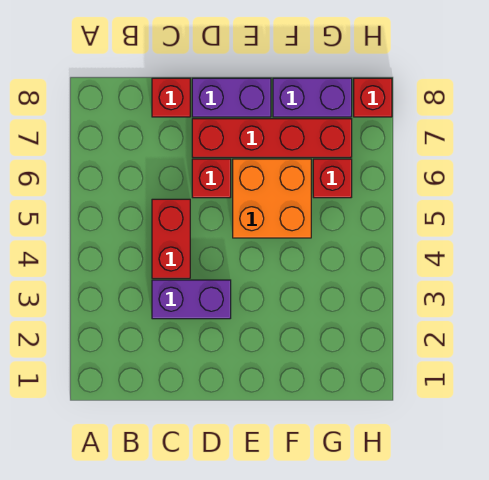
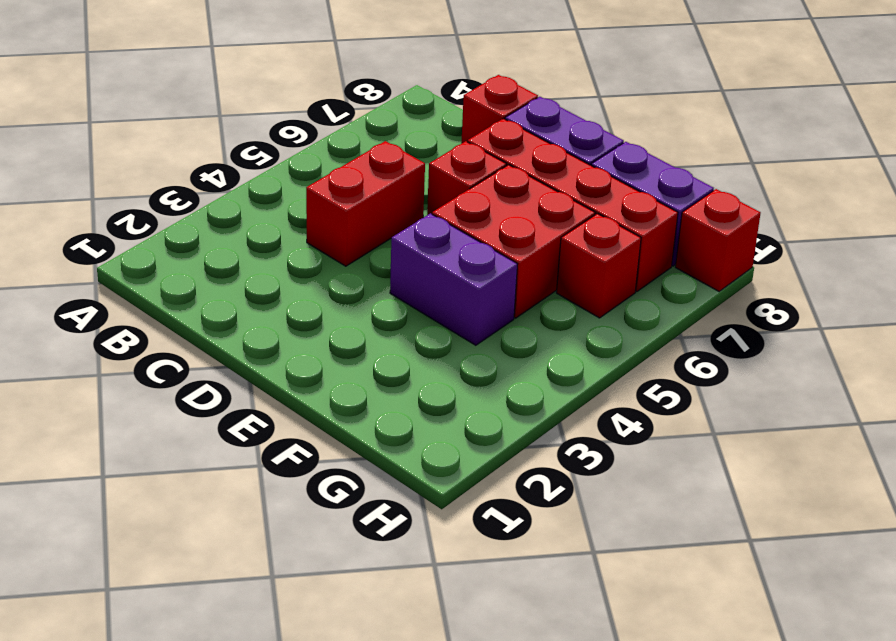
purple 1x2 brick [152,280,231,319] -> purple 1x2 brick moved to [390,213,518,345]
orange 2x2 brick [233,159,311,238] -> red 2x2 brick [432,165,595,318]

